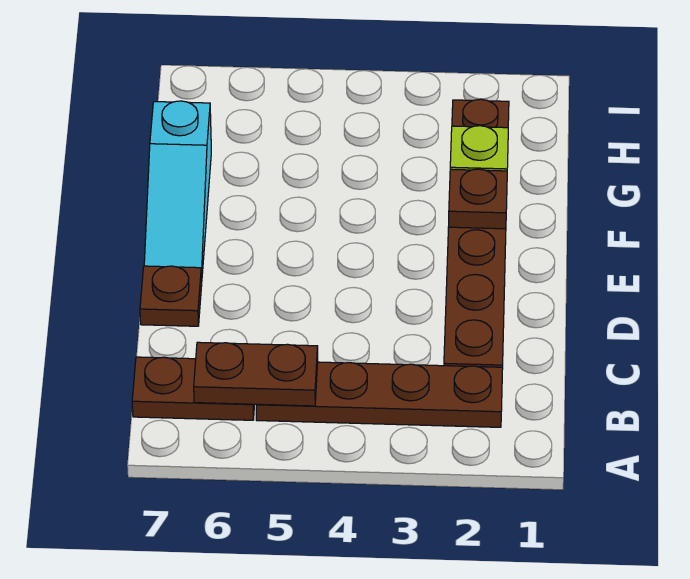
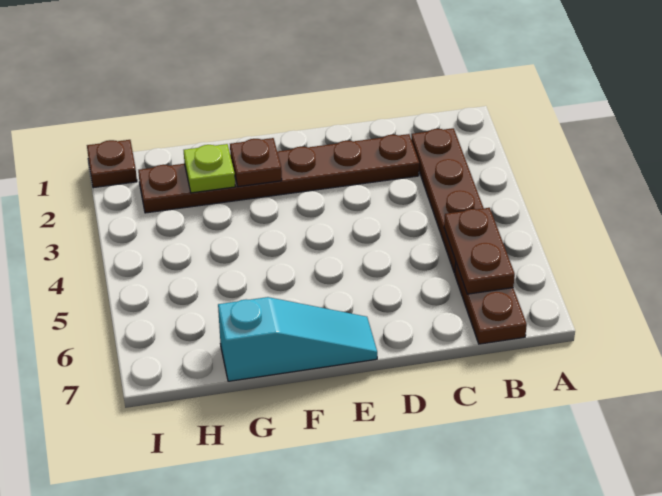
brown 1x1 plate [140,266,202,326] -> brown 1x1 plate moved to [87,140,137,188]

